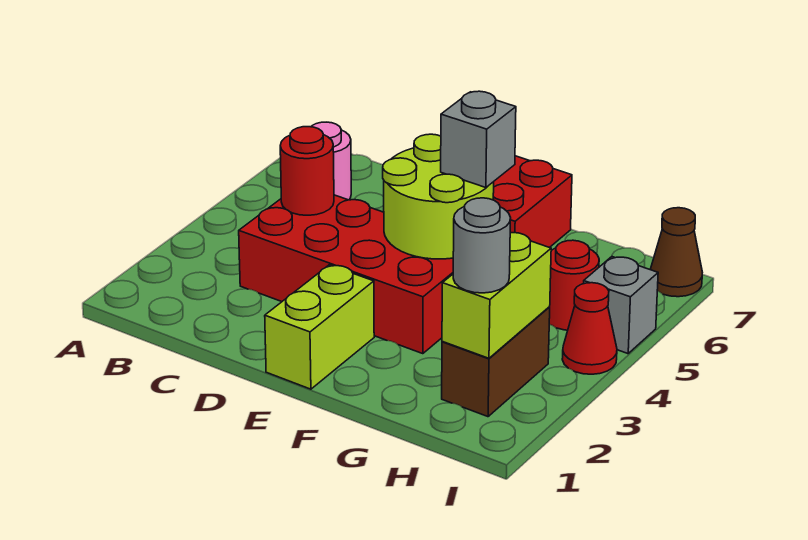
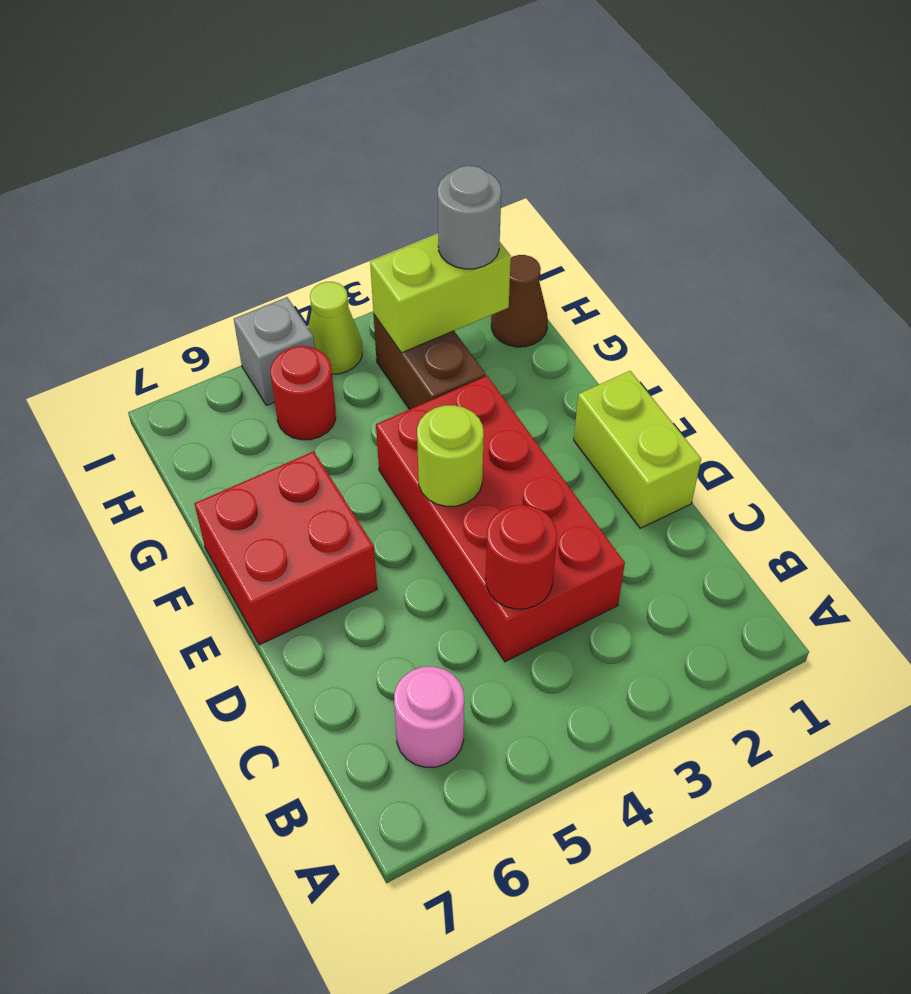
lime 1x2 brick [265,265,374,389] -> lime 1x2 brick turned to [574,371,701,528]
lime 2x2 round brick [383,134,494,259] -> lime 1x1 round brick [417,405,484,506]
grey 1x1 brick [441,91,516,188] -> none
brown 1x2 brick [442,307,550,417] -> brown 1x2 brick turned to [374,315,486,409]
red 1x1 cone [562,283,617,374] -> lime 1x1 cone [308,282,362,374]
brown 1x1 cone [650,208,702,297] -> brown 1x1 cone moved to [491,255,548,347]

